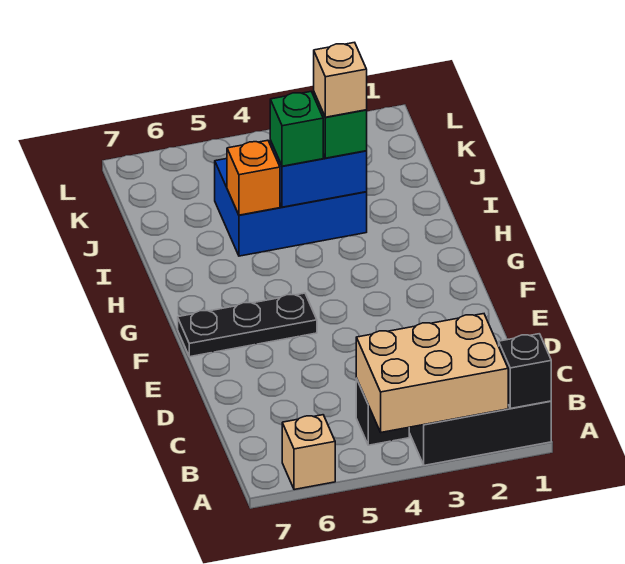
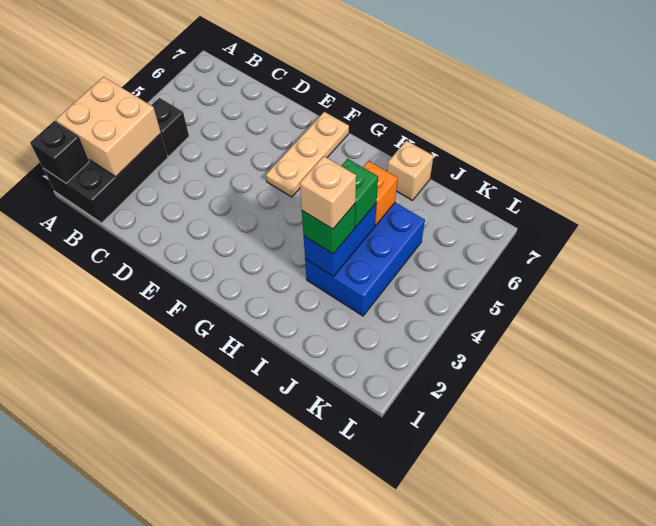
tan 2x3 brick [356,314,508,432] -> tan 2x2 brick [56,77,161,177]
tan 1x1 brick [282,415,335,490] -> tan 1x1 brick moved to [387,141,433,200]
black 1x3 plate [178,293,317,357] -> tan 1x3 plate [266,112,349,197]

